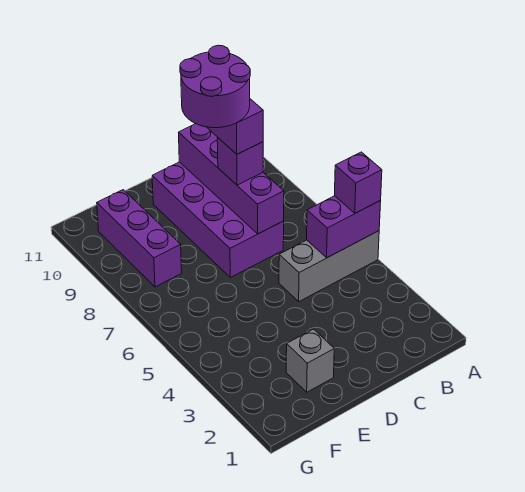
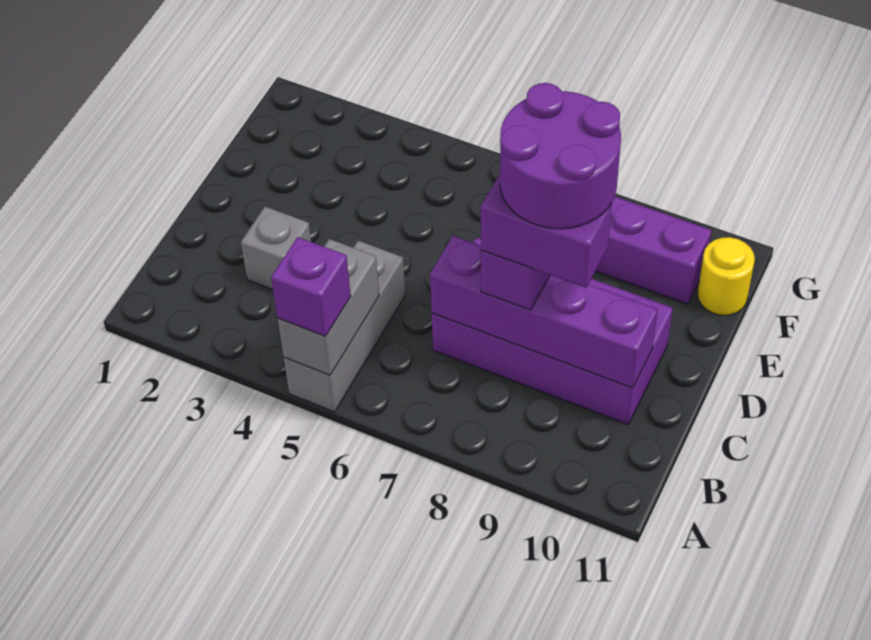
purple 1x2 brick [307,196,381,258] -> grey 1x2 brick [278,239,379,375]
grey 1x1 brick [286,329,334,392] -> grey 1x1 brick moved to [241,207,311,290]
none -> yellow 1x1 round brick [698,237,755,315]

